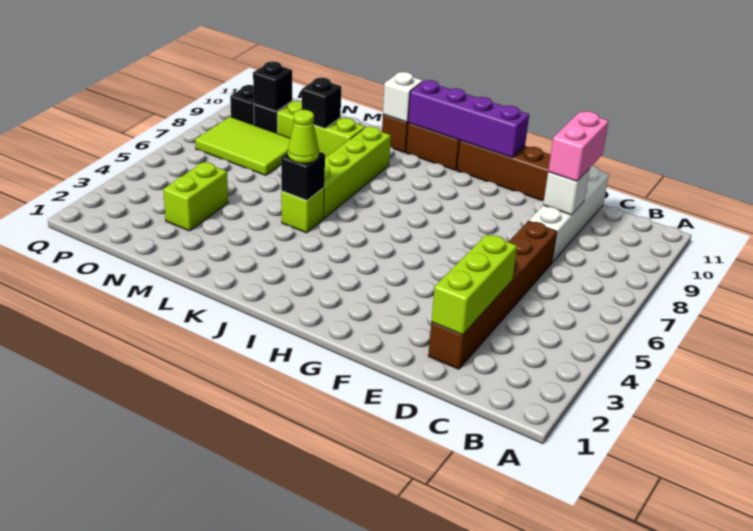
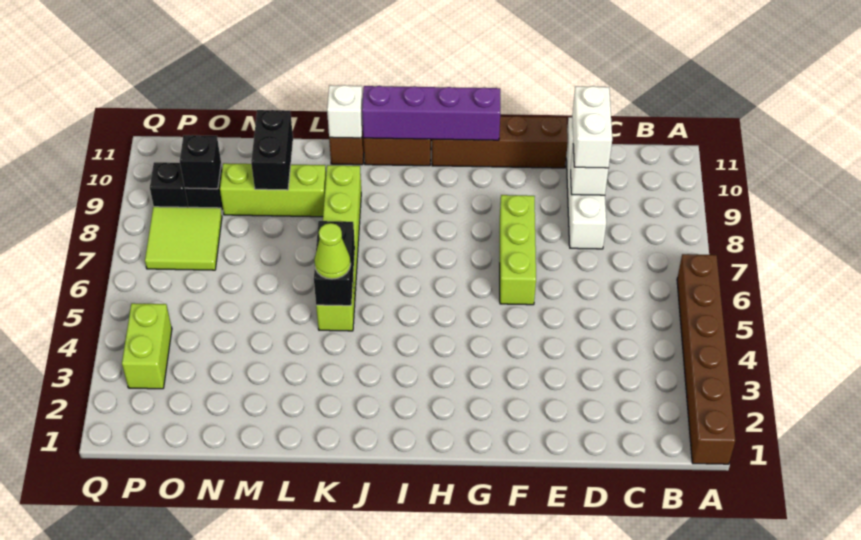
brown 1x6 brick [428,221,557,369] -> brown 1x6 brick moved to [677,254,736,464]
lime 1x3 brick [431,234,517,335] -> lime 1x3 brick moved to [500,195,536,305]
pink 1x2 brick [548,111,609,181] -> white 1x2 brick [572,86,612,168]
black 1x1 brick [281,152,325,200] -> black 1x2 brick [314,221,355,306]
black 1x1 brick [302,78,341,129] -> black 1x2 brick [251,110,293,190]
lime 1x2 brick [163,162,228,231] -> lime 1x2 brick moved to [122,303,172,389]
lime 2x3 tile [195,117,290,175] -> lime 2x2 tile [145,207,222,270]

